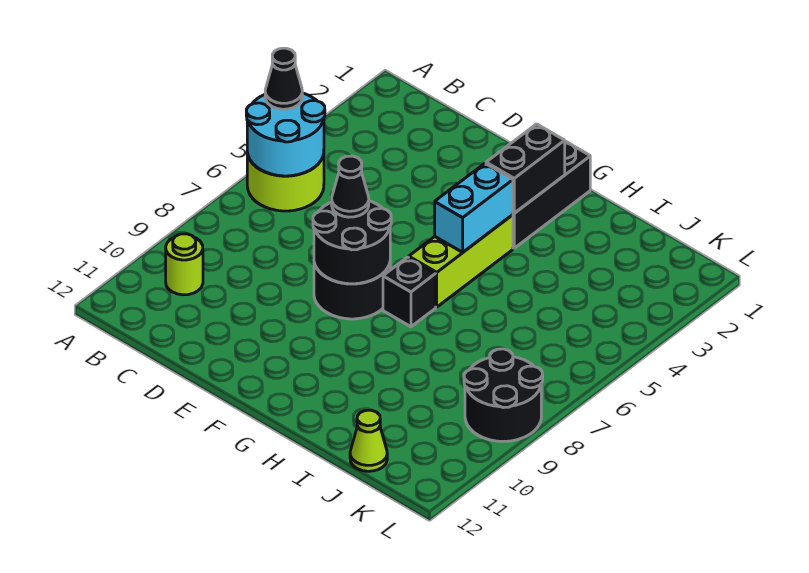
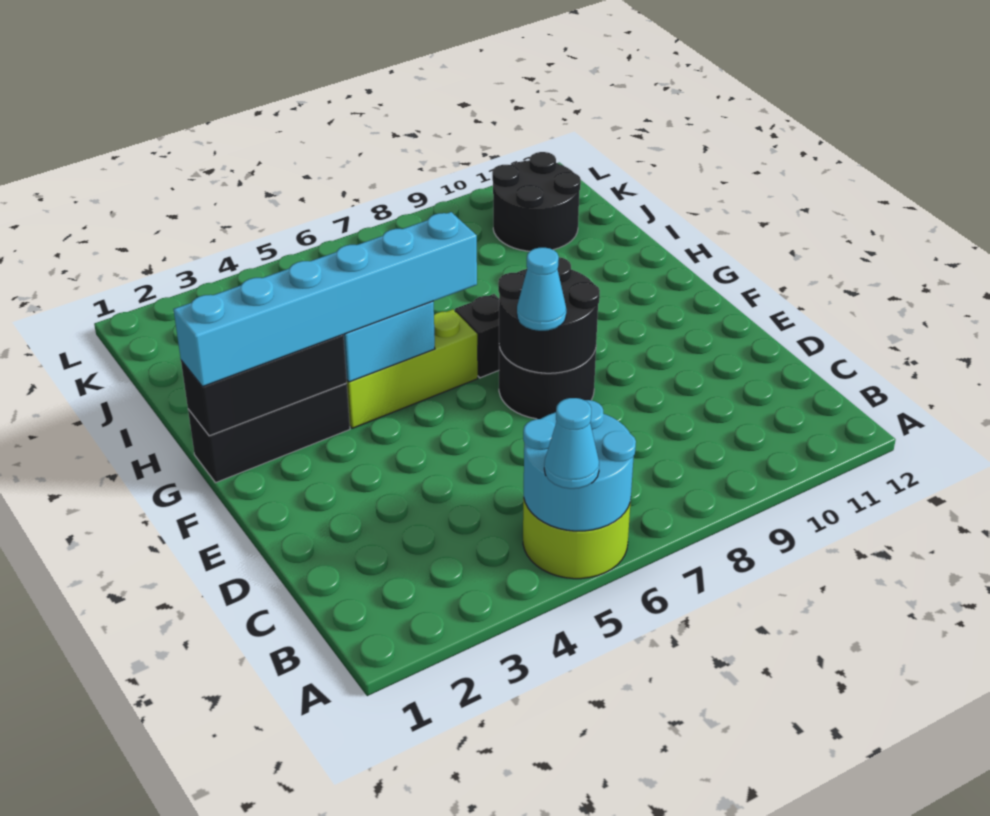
black 1x1 cone [265,48,302,109] -> cyan 1x1 cone [544,398,599,489]
lime 1x1 round brick [166,234,203,295] -> none
black 1x1 cone [332,156,369,217] -> cyan 1x1 cone [517,248,566,331]
none -> cyan 1x6 brick [174,212,477,387]
black 1x2 brick [486,124,565,213] -> black 1x3 brick [181,335,347,436]
lime 1x1 cone [350,410,387,471] -> none
black 2x2 round brick [464,349,543,441] -> black 2x2 round brick moved to [492,152,581,251]

